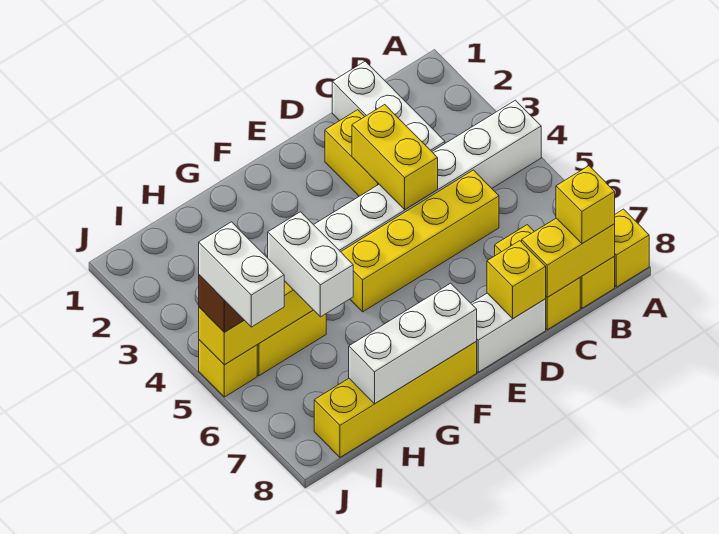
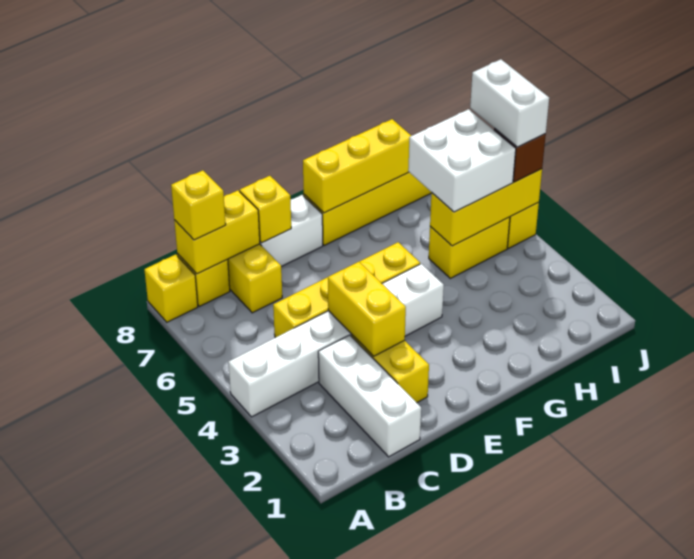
white 1x3 brick [349,283,477,404] -> yellow 1x3 brick [303,119,411,213]
white 1x2 brick [268,212,353,317] -> white 2x2 brick [408,109,516,212]

